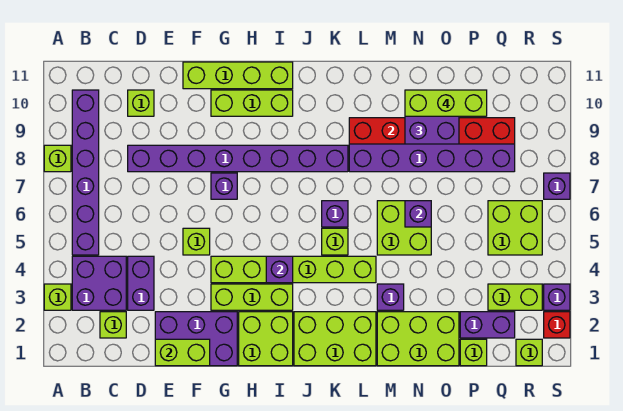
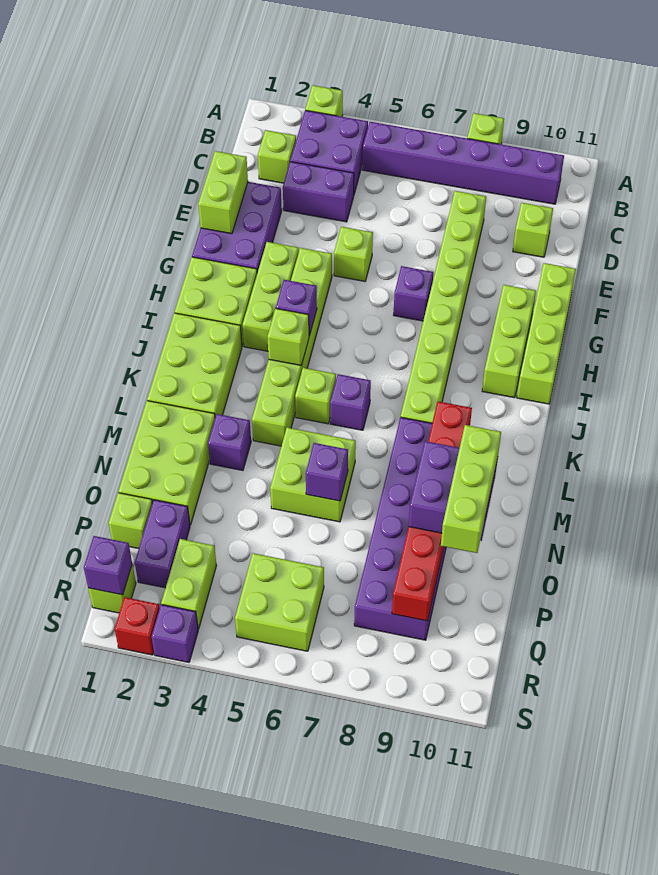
purple 1x8 brick [128,145,348,172] -> lime 1x8 brick [401,191,486,423]
none -> lime 1x1 brick [267,308,309,366]
purple 1x1 brick [544,173,570,199] -> purple 1x1 brick moved to [84,536,132,595]

